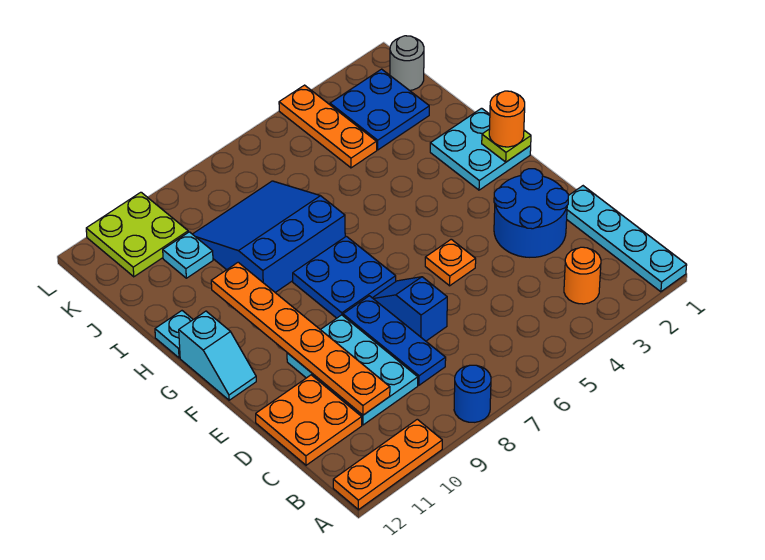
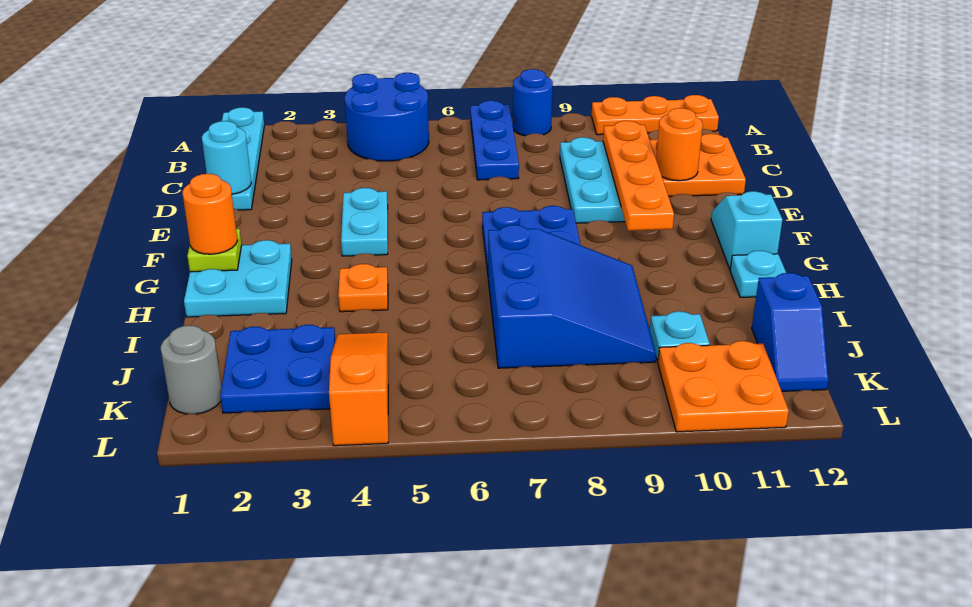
orange 1x1 round brick [564,247,601,304] -> orange 1x1 round brick moved to [656,108,703,181]
blue 1x3 plate [343,296,446,385] -> blue 1x3 plate moved to [470,101,519,180]
orange 1x6 plate [211,262,390,415] -> orange 1x4 plate [603,121,674,231]
none -> cyan 1x1 round brick [202,121,251,194]
blue 2x2 round brick [494,169,568,257] -> blue 2x2 round brick moved to [345,73,429,161]
blue 1x2 slope [373,277,447,341] -> blue 1x2 slope moved to [752,273,828,391]
none -> cyan 1x2 plate [341,188,388,256]
orange 1x1 plate [425,239,476,286] -> orange 1x1 plate moved to [338,264,388,312]
blue 3x3 slope [193,181,345,292] -> blue 3x3 slope turned to [488,225,656,368]
orange 1x3 plate [279,85,377,168] -> orange 1x3 slope [329,332,388,446]
lime 2x2 plate [86,192,188,277] -> orange 2x2 plate [658,341,789,432]

